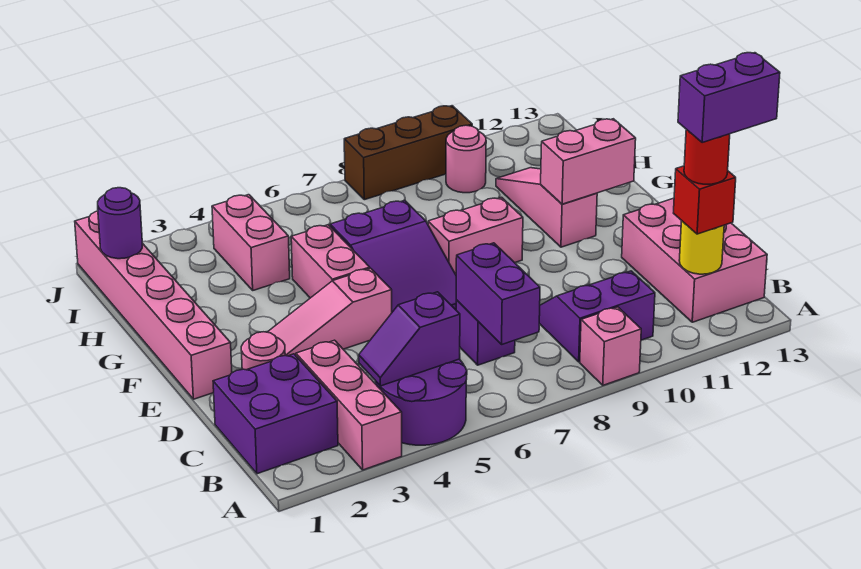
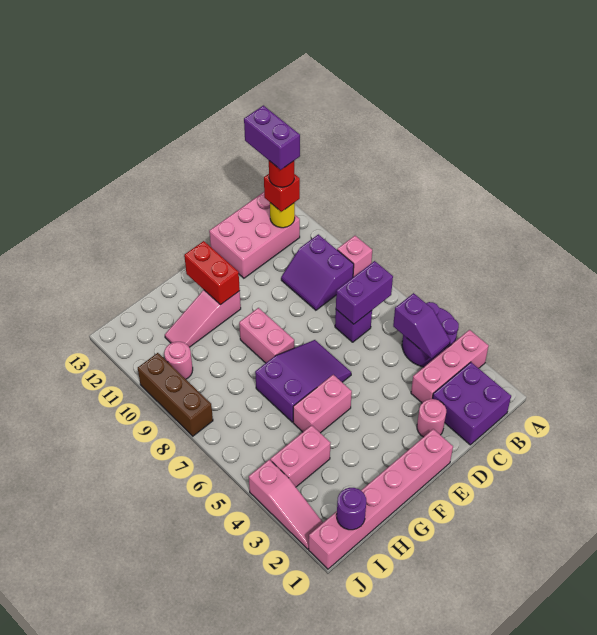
pink 1x3 slope [268,268,392,356] -> pink 1x3 slope moved to [249,460,323,549]
pink 1x2 brick [541,119,636,204] -> red 1x2 brick [184,241,240,305]

